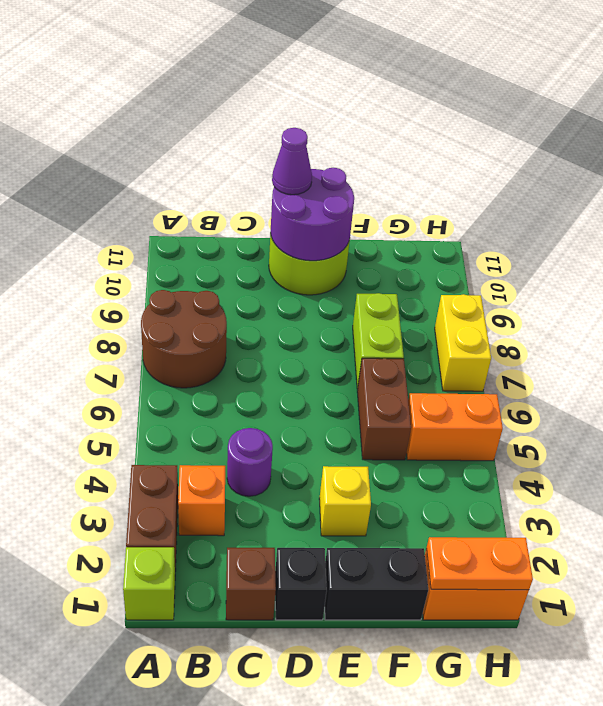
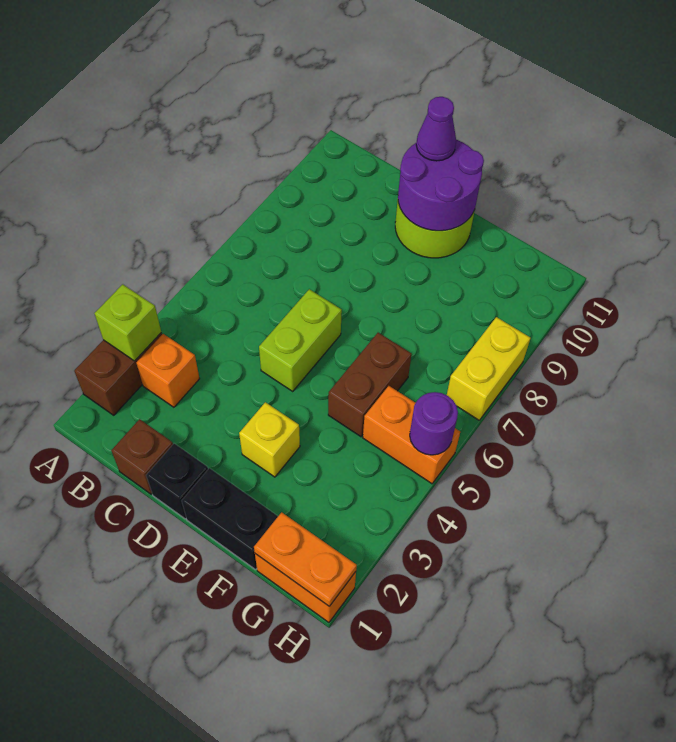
lime 1x1 brick [123,547,175,620] -> lime 1x1 brick moved to [95,284,161,361]
brown 2x2 round brick [141,290,227,388] -> none
purple 1x1 round brick [227,428,273,496] -> purple 1x1 round brick moved to [410,392,458,455]
lime 1x2 brick [353,293,404,390] -> lime 1x2 brick moved to [259,289,342,391]

